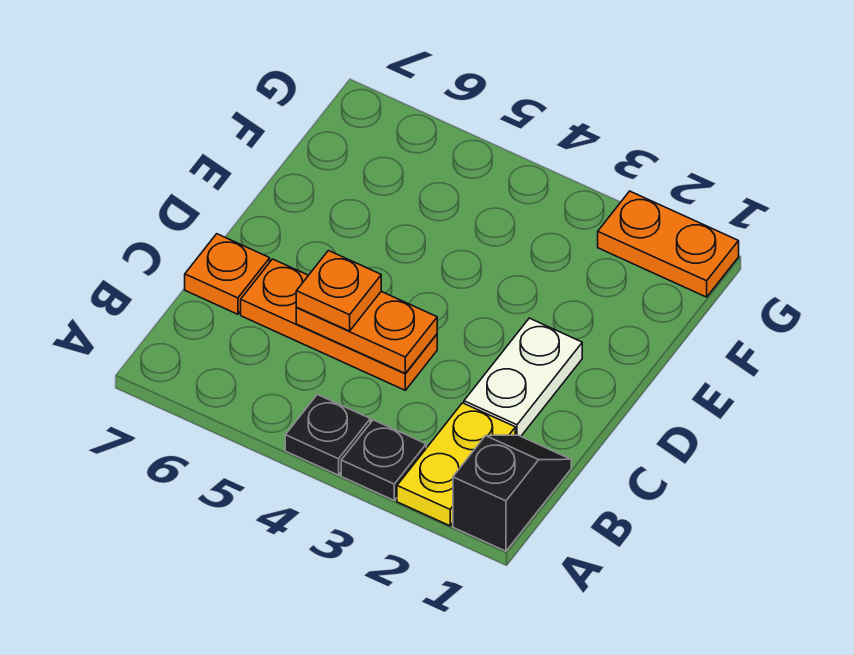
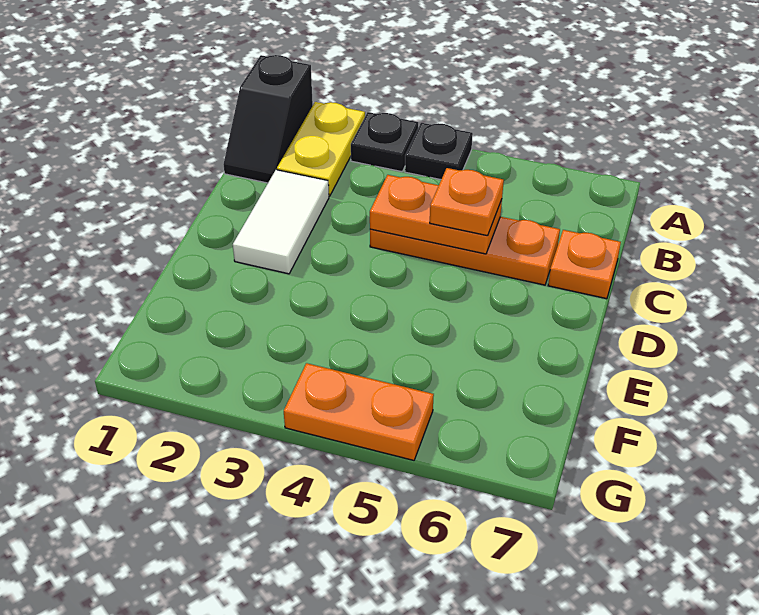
white 1x2 plate [464,318,582,436] -> white 1x2 tile [233,170,329,274]
orange 1x2 plate [598,191,739,297] -> orange 1x2 plate moved to [284,363,434,460]

